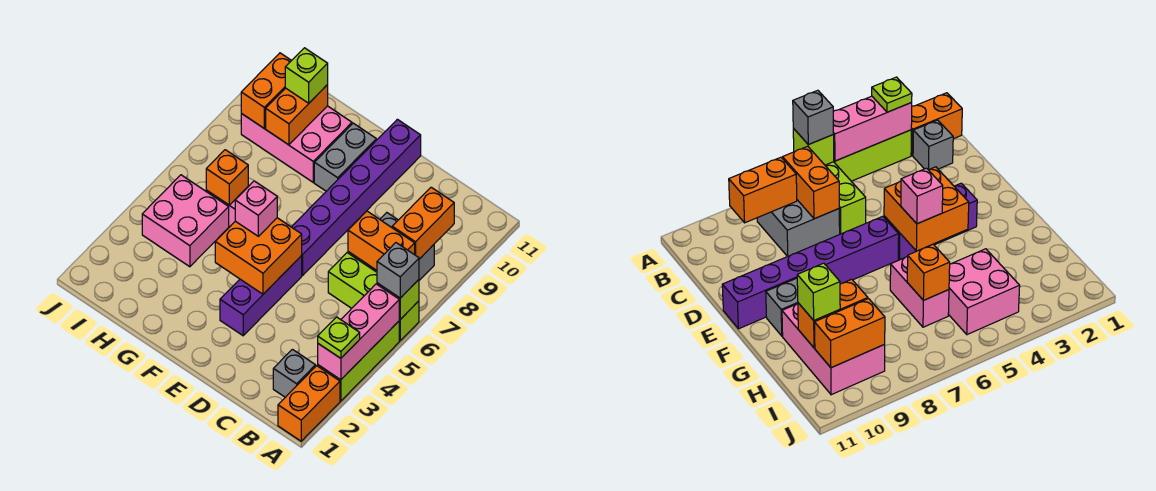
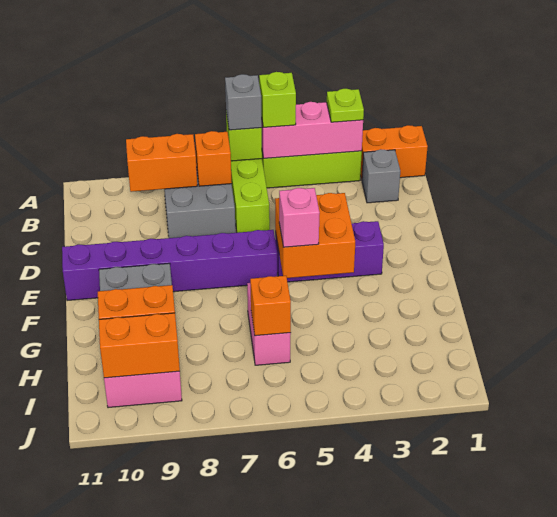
orange 1x2 brick [348,211,415,270] -> orange 1x1 brick [195,131,232,186]
pink 2x2 brick [142,175,229,267] -> none
lime 1x1 brick [285,48,328,103] -> lime 1x1 brick moved to [259,72,296,127]

